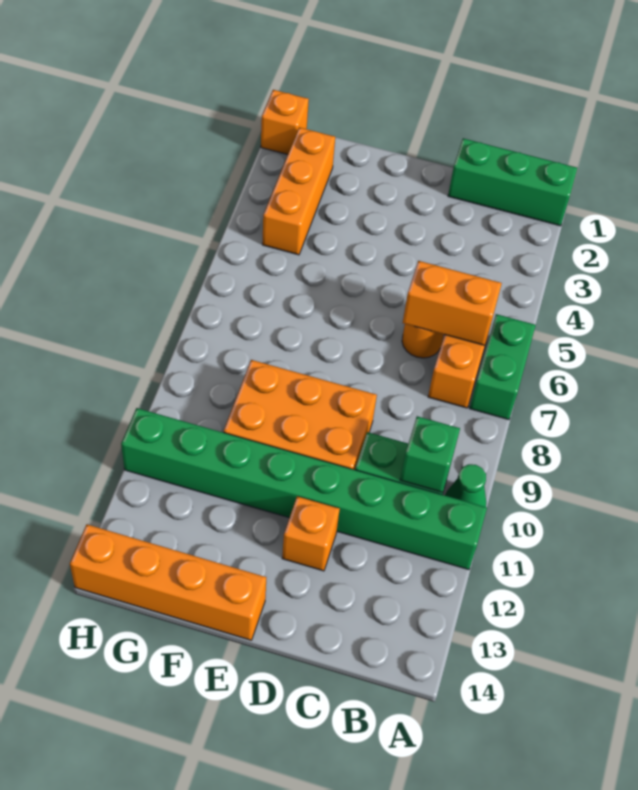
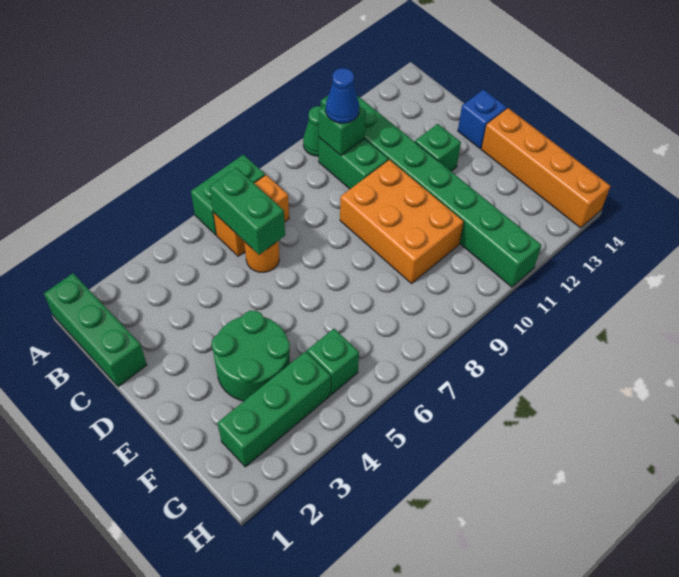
orange 1x2 brick [403,261,502,345] -> green 1x2 brick [210,168,285,255]
none -> blue 1x1 cone [326,68,359,123]
orange 1x1 brick [282,496,340,571] -> green 1x1 brick [415,124,461,171]
none -> blue 1x1 brick [458,89,507,149]
none -> green 2x2 round brick [212,311,290,401]
orange 1x3 brick [262,127,335,255] -> green 1x3 brick [218,351,331,467]
none -> green 1x1 brick [307,329,359,394]
orange 1x1 brick [261,90,309,155] -> none

